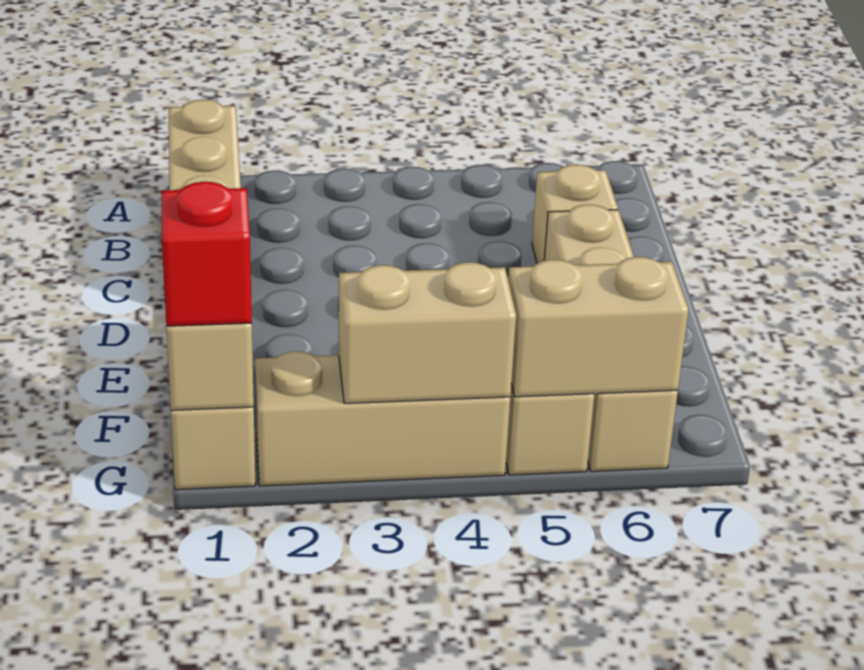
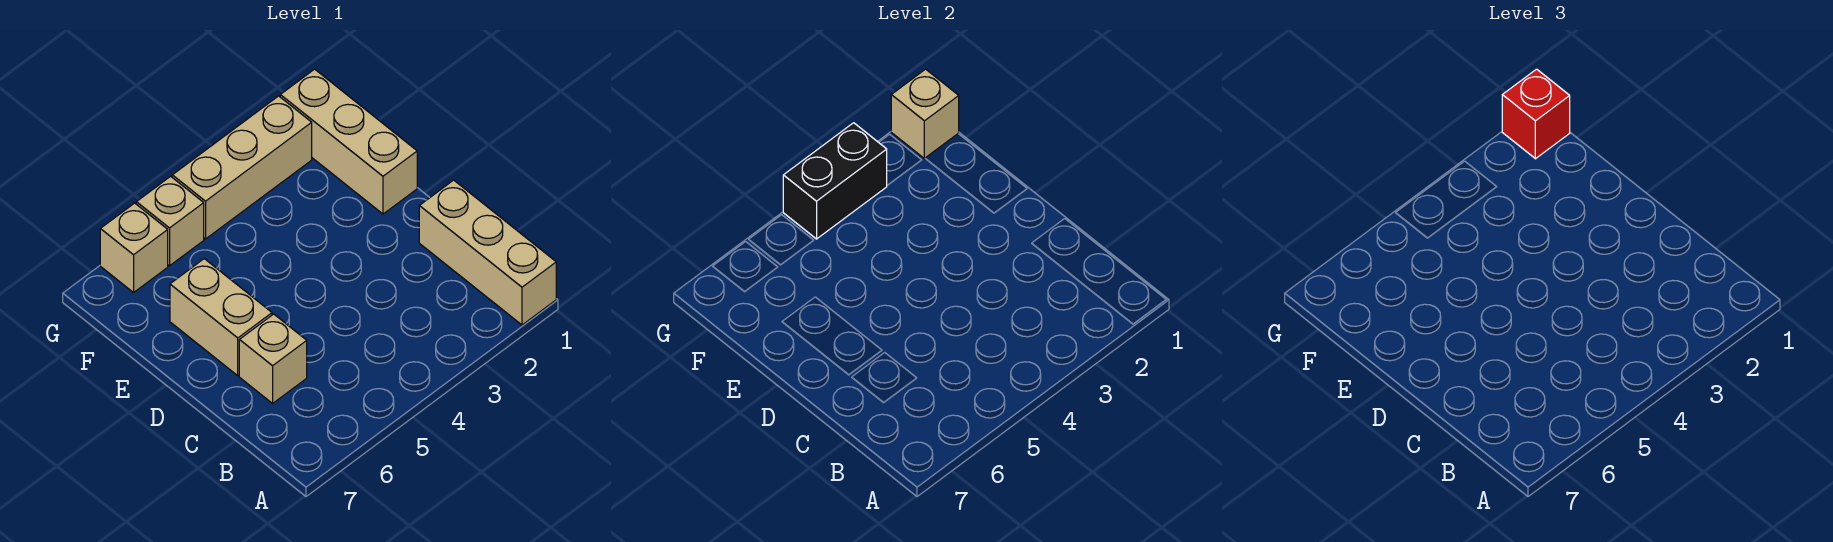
tan 1x2 brick [338,262,516,403] -> black 1x2 brick [783,123,887,239]
tan 1x2 brick [508,257,689,397] -> none

